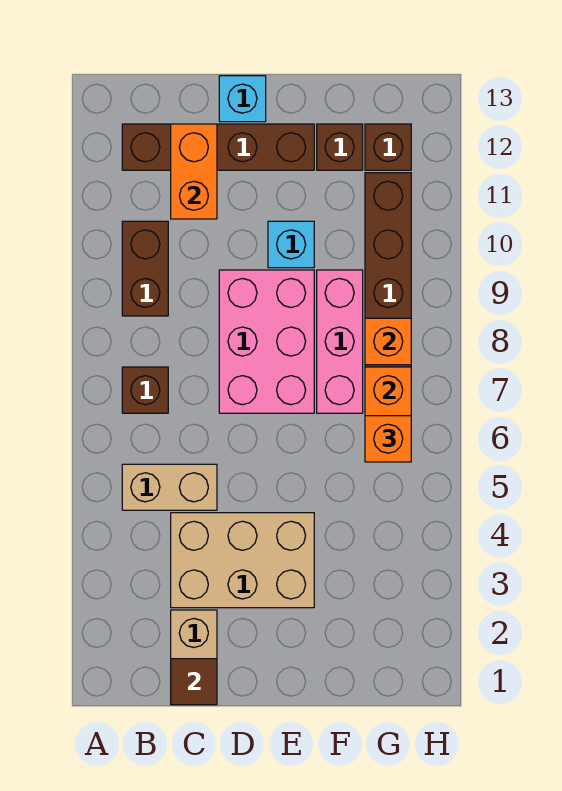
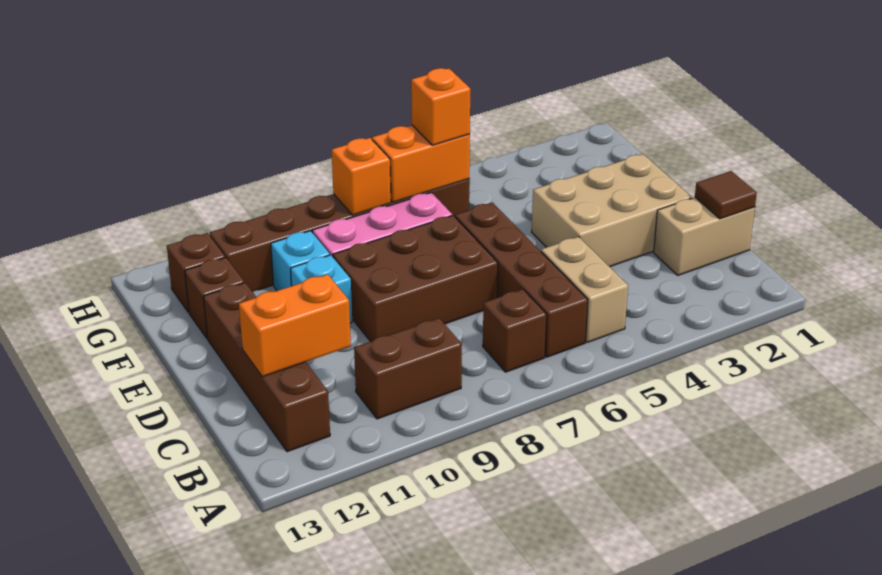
none -> brown 1x4 brick [455,203,588,357]
tan 2x3 brick [171,513,314,608] -> tan 2x3 brick turned to [532,154,692,267]
pink 2x3 brick [219,270,314,413] -> brown 2x3 brick [333,215,498,342]
cyan 1x1 brick [219,76,266,122] -> cyan 1x1 brick moved to [271,231,330,291]

